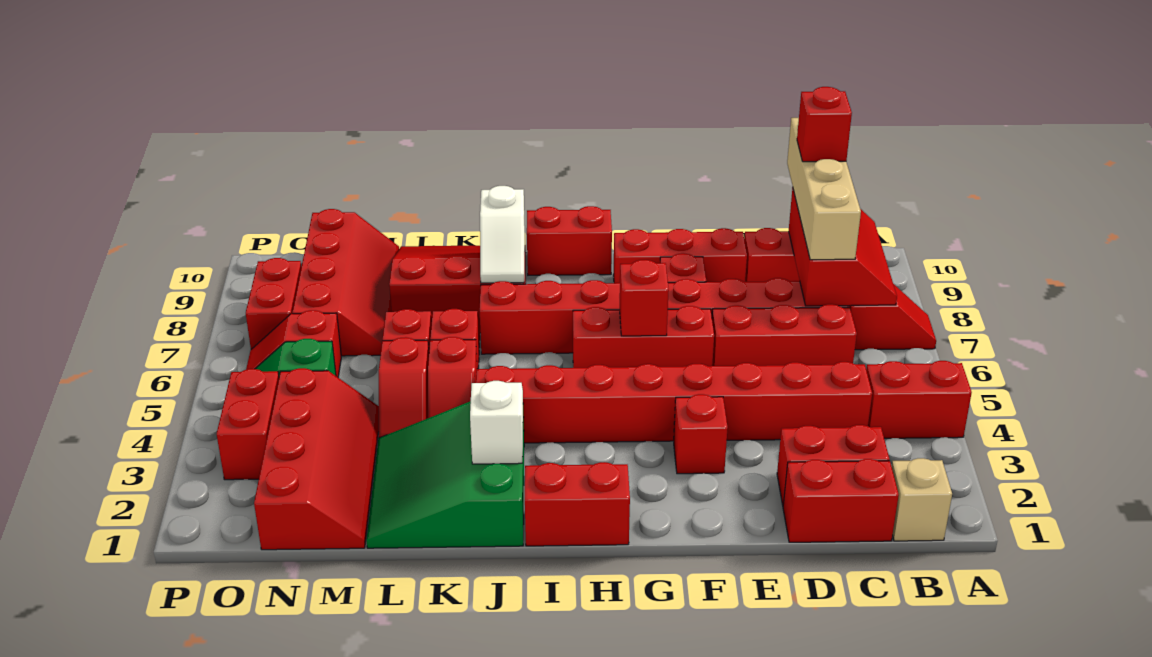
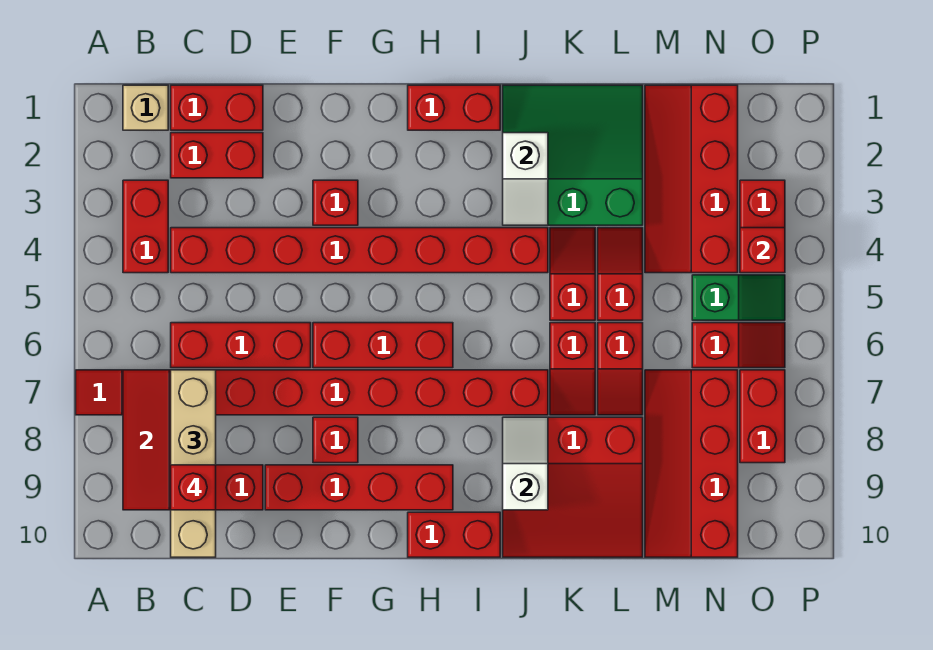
red 1x2 brick [866,361,972,438] -> red 1x2 brick turned to [123,180,168,273]
red 1x3 brick [613,228,747,283] -> red 1x4 brick [265,465,453,510]
red 1x1 brick [620,260,669,336] -> red 1x1 brick moved to [740,228,785,273]
green 3x3 slope [366,401,524,548] -> green 3x3 slope turned to [503,85,643,225]

